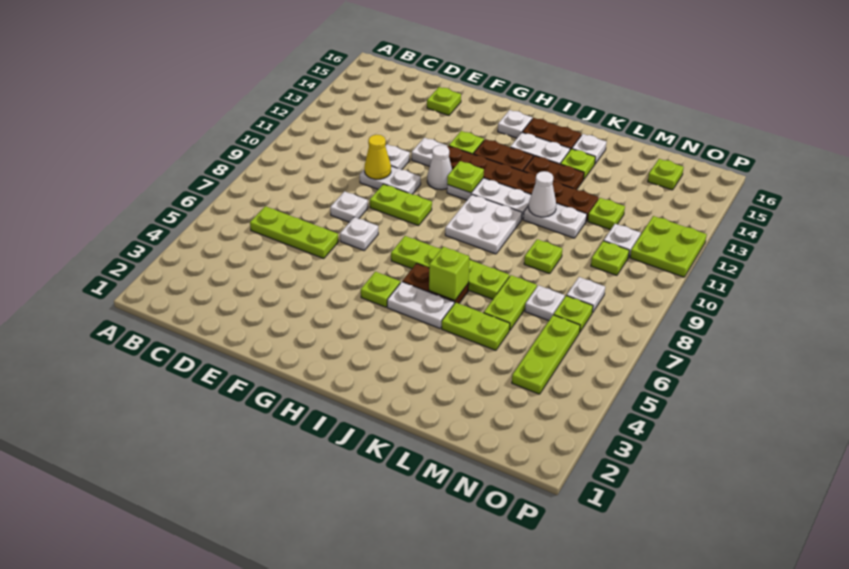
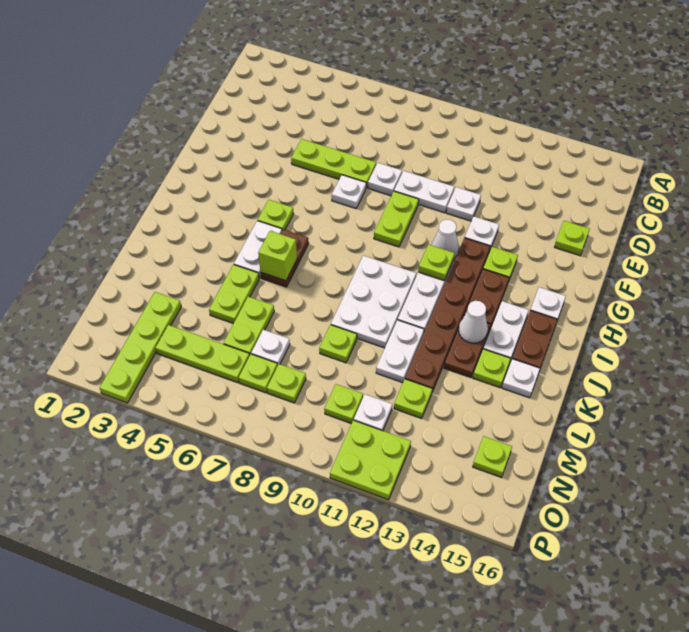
lime 1x3 plate [250,206,338,258] -> lime 1x3 plate turned to [291,139,376,188]
white 1x2 plate [360,166,421,194] -> white 1x2 plate turned to [394,171,454,213]
yellow 1x1 cone [364,135,391,179] -> none
lime 1x4 plate [391,236,509,299] -> lime 1x4 plate moved to [100,292,181,403]
white 2x2 plate [445,195,522,254] -> white 2x3 plate [331,256,416,348]
white 1x1 cone [529,171,556,217] -> white 1x1 cone moved to [458,301,488,343]
lime 1x2 plate [484,275,537,330] -> lime 1x2 plate turned to [224,297,274,355]
white 1x1 plate [567,277,605,313] -> lime 1x1 plate [267,364,306,403]

